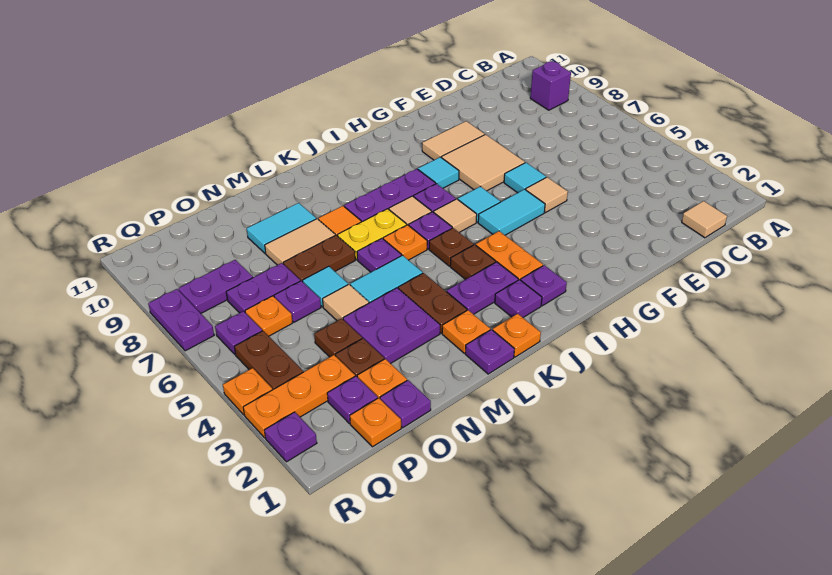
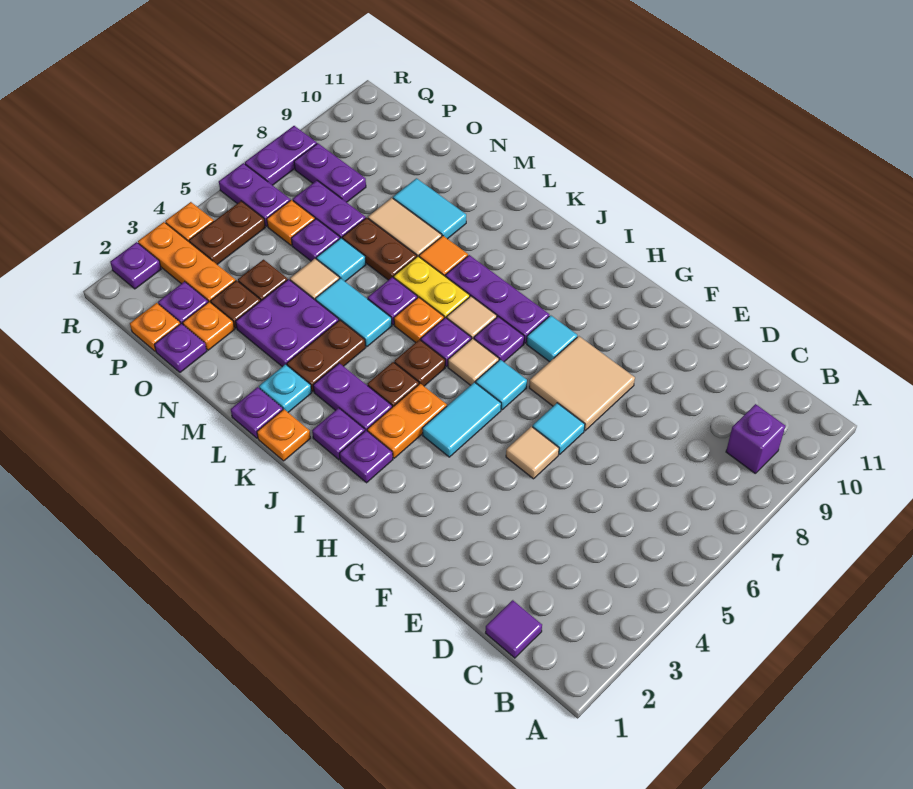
tan 1x1 tile [682,201,727,238] -> purple 1x1 tile [486,600,542,658]
tan 1x2 tile [422,121,485,160] -> none
cyan 1x2 tile [478,189,545,235] -> cyan 1x2 tile turned to [422,382,501,457]
orange 1x1 plate [442,310,490,353] -> cyan 1x1 plate [259,364,312,412]
purple 1x1 plate [215,311,262,354] -> purple 1x2 plate [219,163,290,226]

